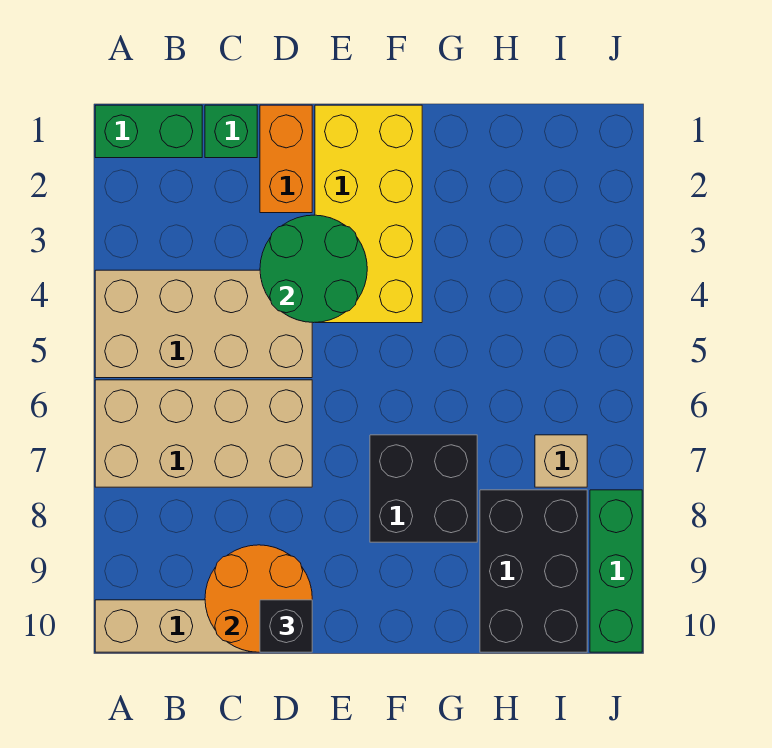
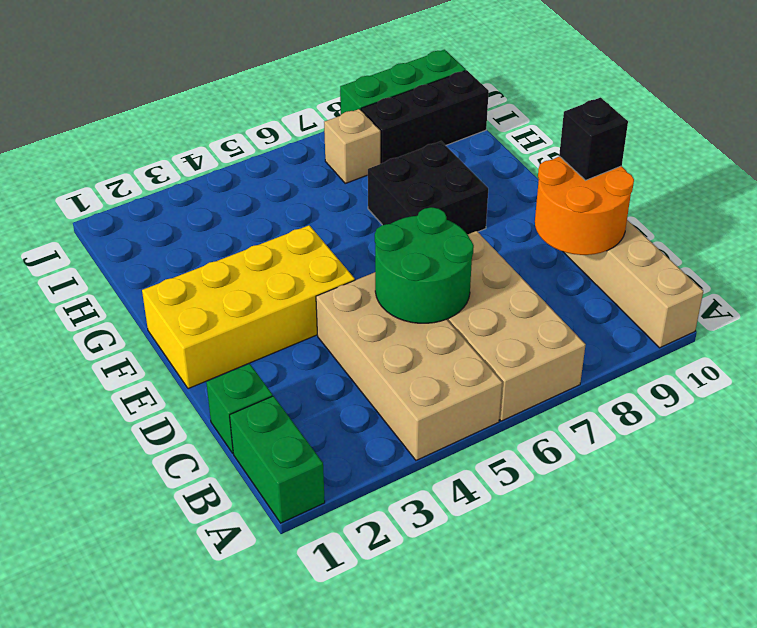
orange 1x2 brick [260,105,312,213] -> none
green 2x2 round brick [260,215,367,323] -> green 2x2 round brick moved to [375,207,474,323]
black 2x3 brick [480,490,587,652] -> black 1x3 brick [361,70,489,164]

